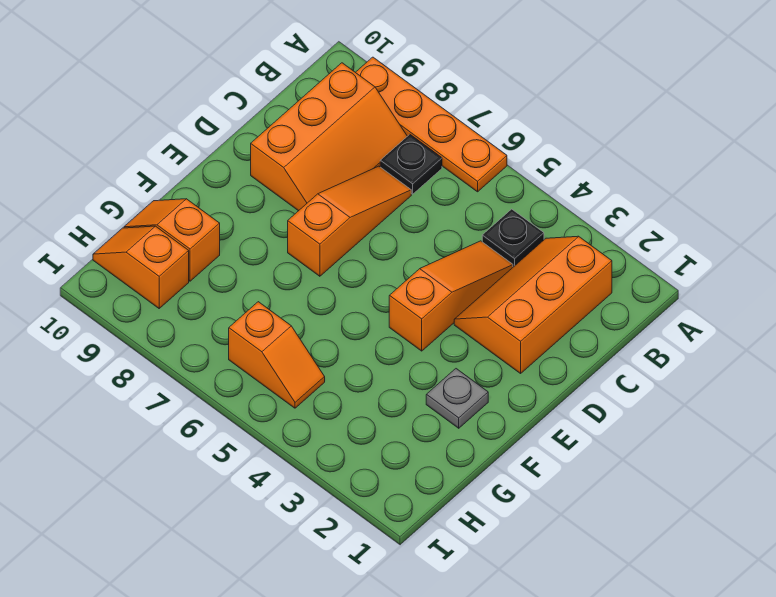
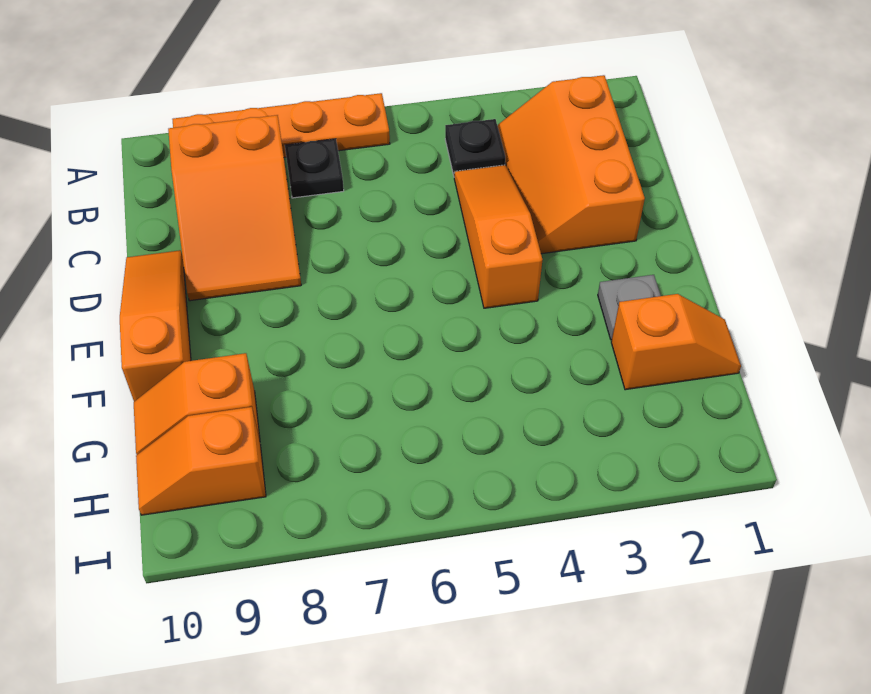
orange 2x3 slope [251,63,407,211] -> orange 2x3 slope turned to [168,115,301,301]
orange 1x3 slope [288,166,411,276] -> orange 1x3 slope moved to [120,250,191,402]
orange 1x2 slope [229,302,325,408] -> orange 1x2 slope moved to [611,294,741,390]

